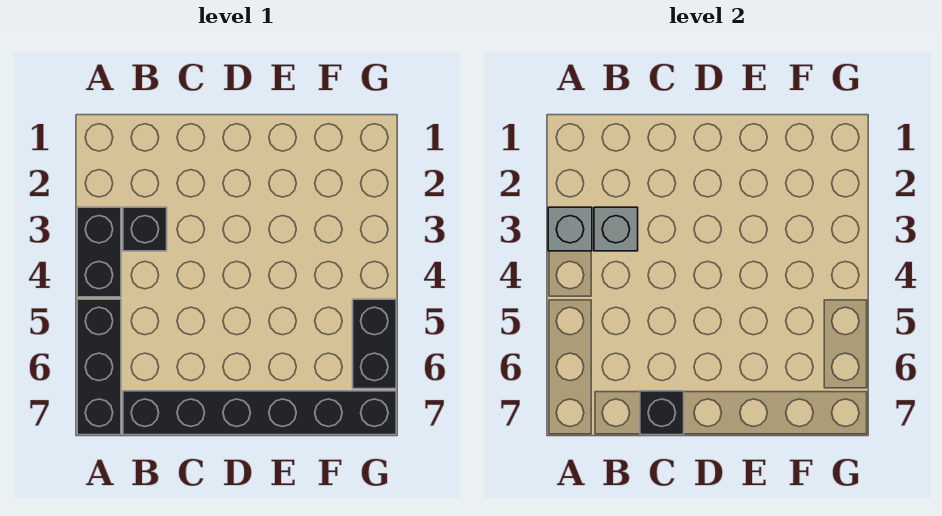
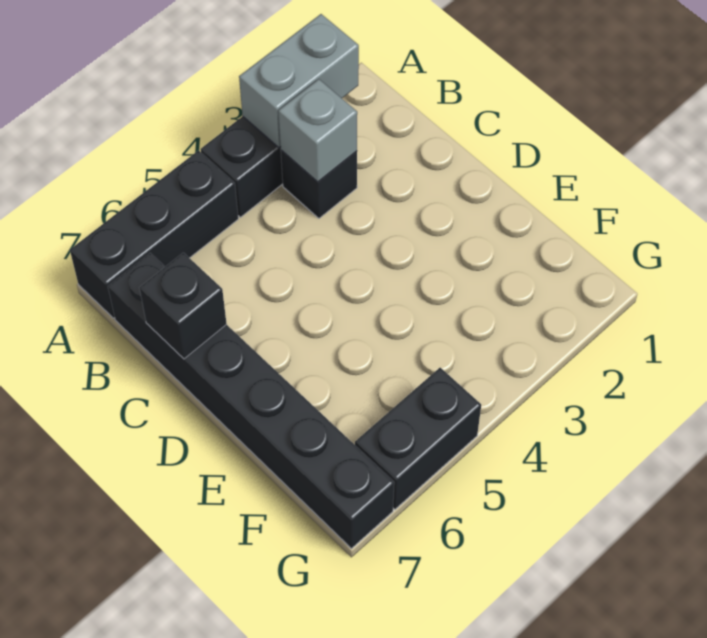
grey 1x1 brick [548,207,592,251] -> grey 1x2 brick [239,14,359,148]

